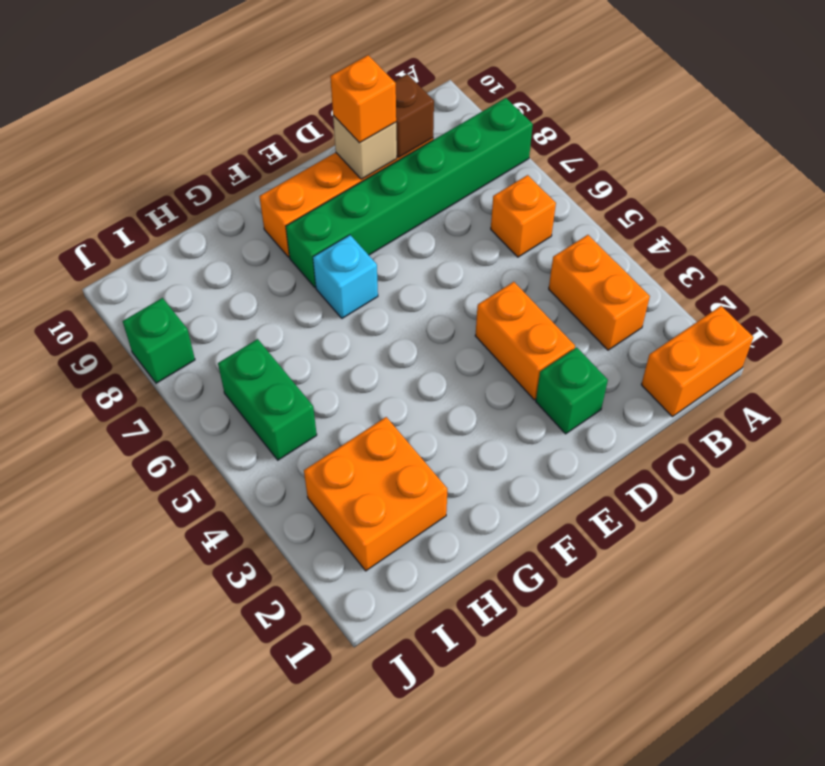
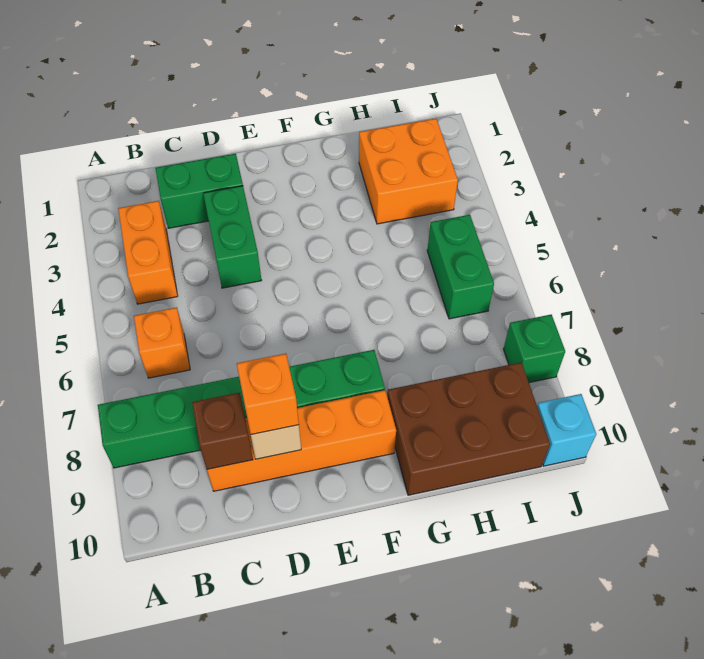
orange 1x2 brick [641,306,753,417] -> none
green 1x1 brick [536,347,608,434] -> green 1x2 brick [155,154,243,228]
orange 1x2 brick [475,282,575,400] -> green 1x2 brick [203,186,262,288]
cyan 1x1 brick [313,235,378,318] -> cyan 1x1 brick moved to [537,394,596,466]
none -> brown 2x3 brick [387,362,550,495]

